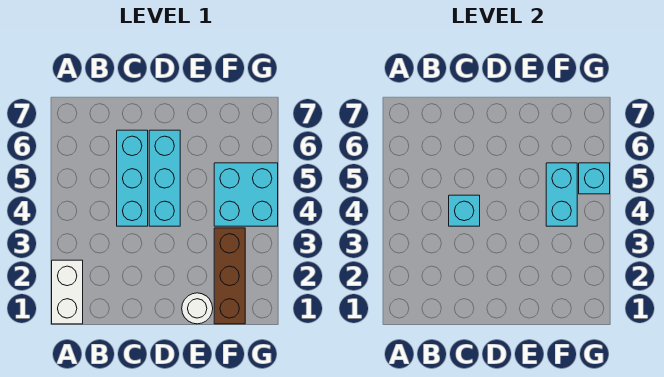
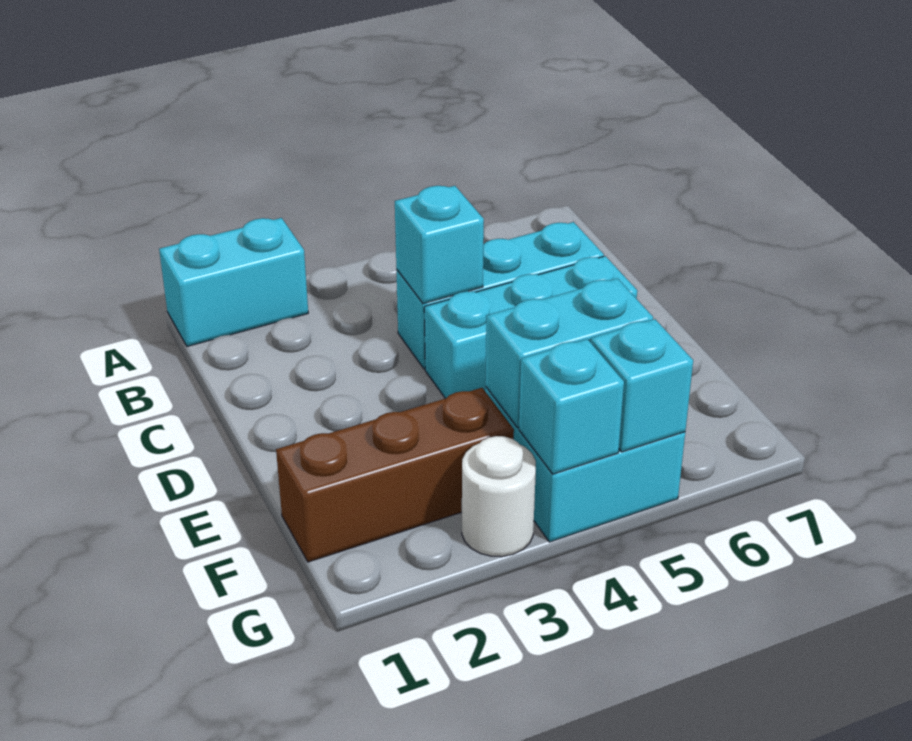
white 1x2 brick [52,260,83,324] -> cyan 1x2 brick [159,218,308,346]
white 1x1 round brick [182,293,213,324] -> white 1x1 round brick moved to [462,436,536,557]
none -> cyan 1x1 brick [519,339,624,474]

